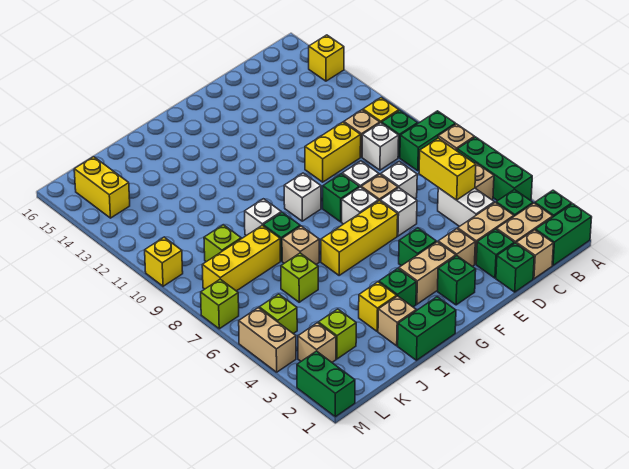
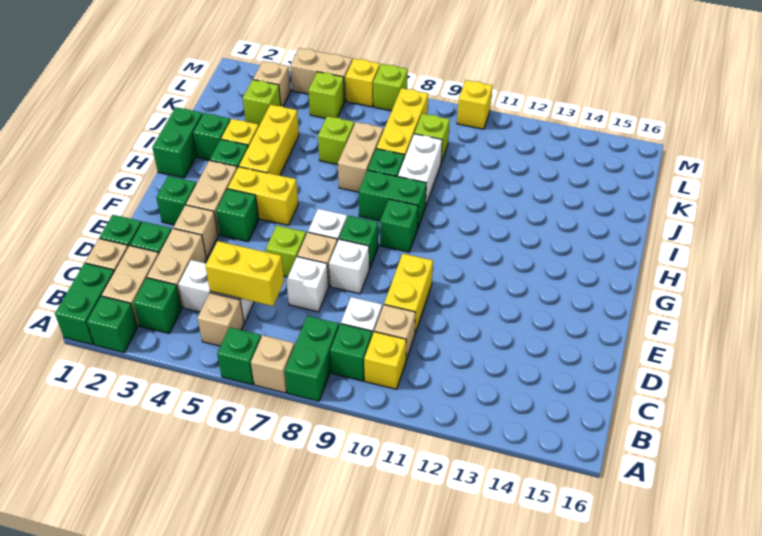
green 1x3 brick [457,137,532,201] -> green 1x1 brick [217,327,261,385]
yellow 1x1 brick [309,35,344,81] -> yellow 1x1 brick moved to [345,59,380,107]
white 1x1 brick [380,188,417,236] -> lime 1x1 brick [266,225,306,277]
yellow 1x3 brick [321,201,398,275] -> yellow 1x3 brick moved to [239,105,299,175]
white 1x1 brick [284,173,321,221] -> green 1x1 brick [380,199,418,252]
tan 1x1 brick [378,296,416,346] -> green 1x1 brick [193,113,230,160]
tan 1x1 brick [282,226,319,264] -> tan 1x2 brick [338,122,383,192]
white 1x1 brick [245,199,281,236] -> white 1x2 brick [398,134,442,205]
yellow 1x2 brick [74,157,130,218] -> yellow 1x2 brick moved to [228,167,298,225]
green 1x2 brick [297,351,355,417] -> green 1x2 brick moved to [359,170,426,229]

